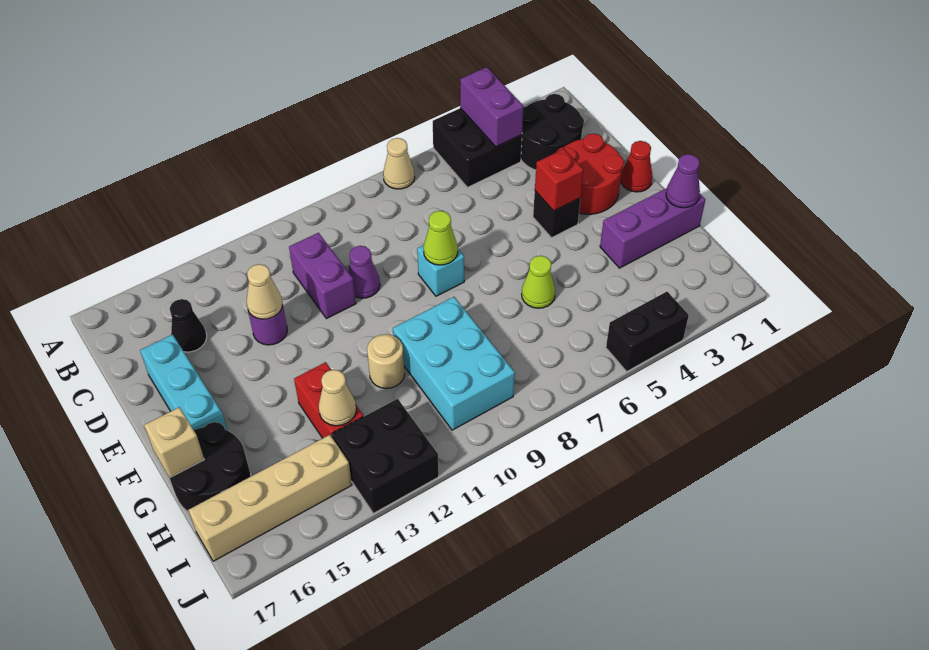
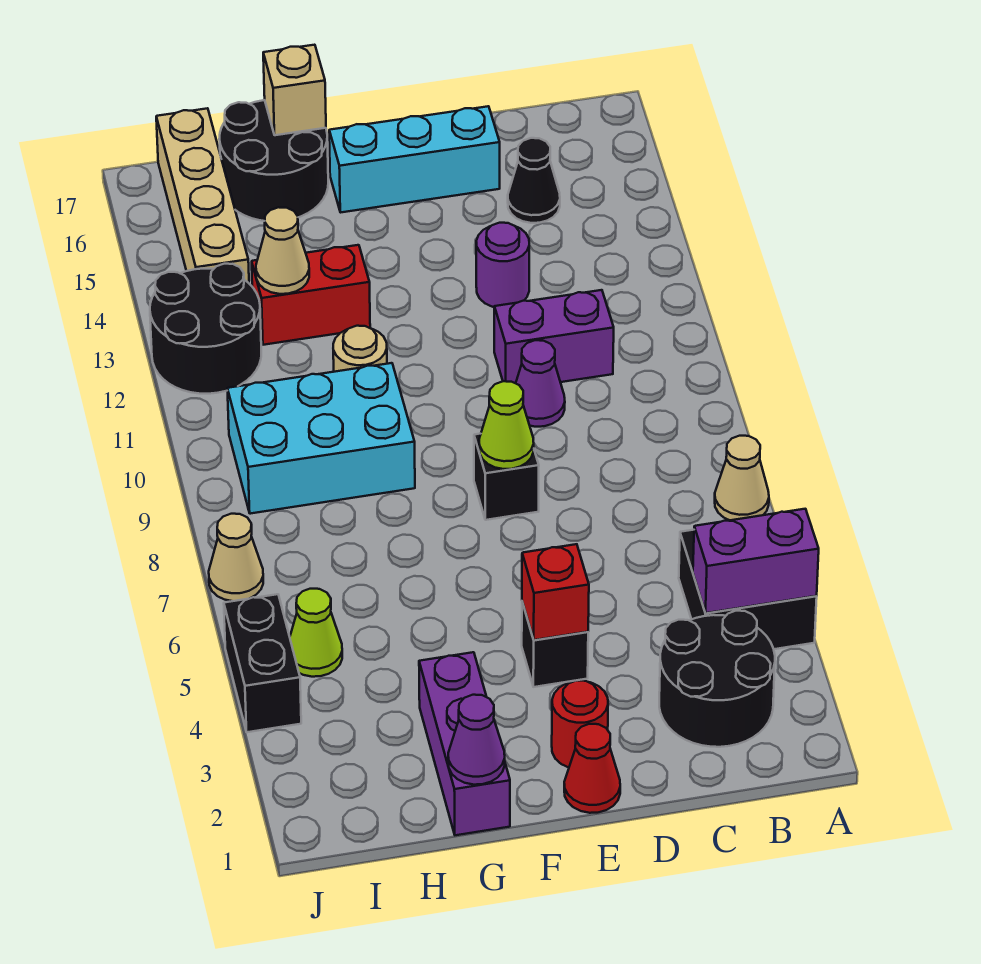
red 2x2 round brick [557,134,624,214] -> red 1x1 round brick [552,681,608,768]
tan 1x1 cone [247,264,282,319] -> tan 1x1 cone moved to [209,514,263,601]
cyan 1x1 brick [417,245,464,296] -> black 1x1 brick [474,434,539,520]
lime 1x1 cone [522,256,555,308] -> lime 1x1 cone moved to [290,589,342,677]
black 2x2 brick [332,399,439,513] -> black 2x2 round brick [150,264,261,394]

